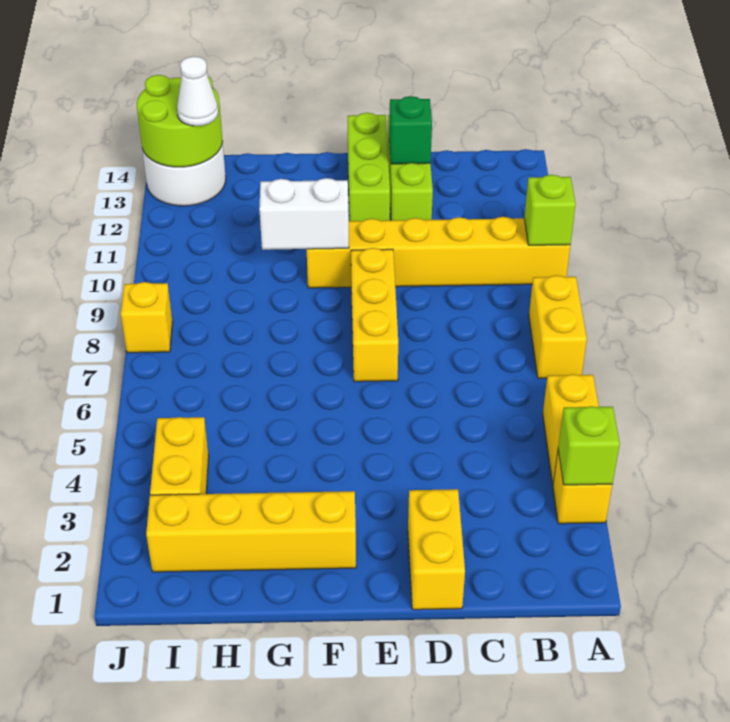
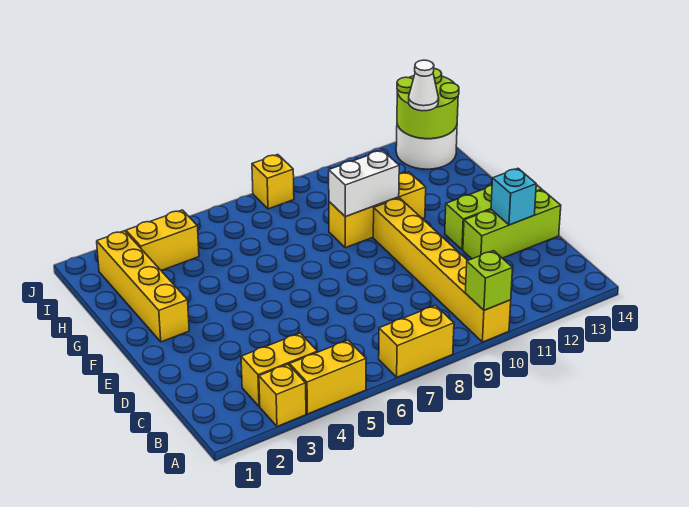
lime 1x1 brick [558,406,620,485] -> none
yellow 1x2 brick [408,489,465,610] -> yellow 1x2 brick moved to [241,333,317,407]
green 1x1 brick [389,96,432,164] -> cyan 1x1 brick [491,168,536,225]
yellow 1x3 brick [351,248,398,382] -> yellow 1x3 brick moved to [329,172,426,248]
white 1x2 brick [259,178,349,250] -> white 1x2 brick turned to [329,150,399,217]

